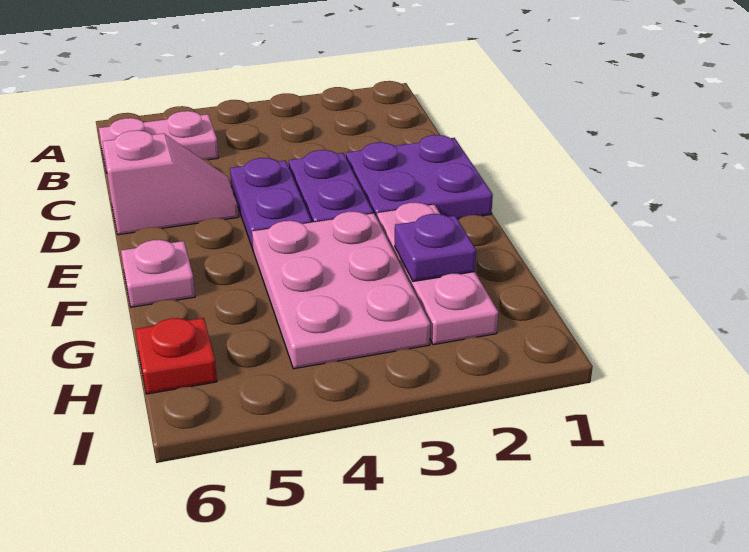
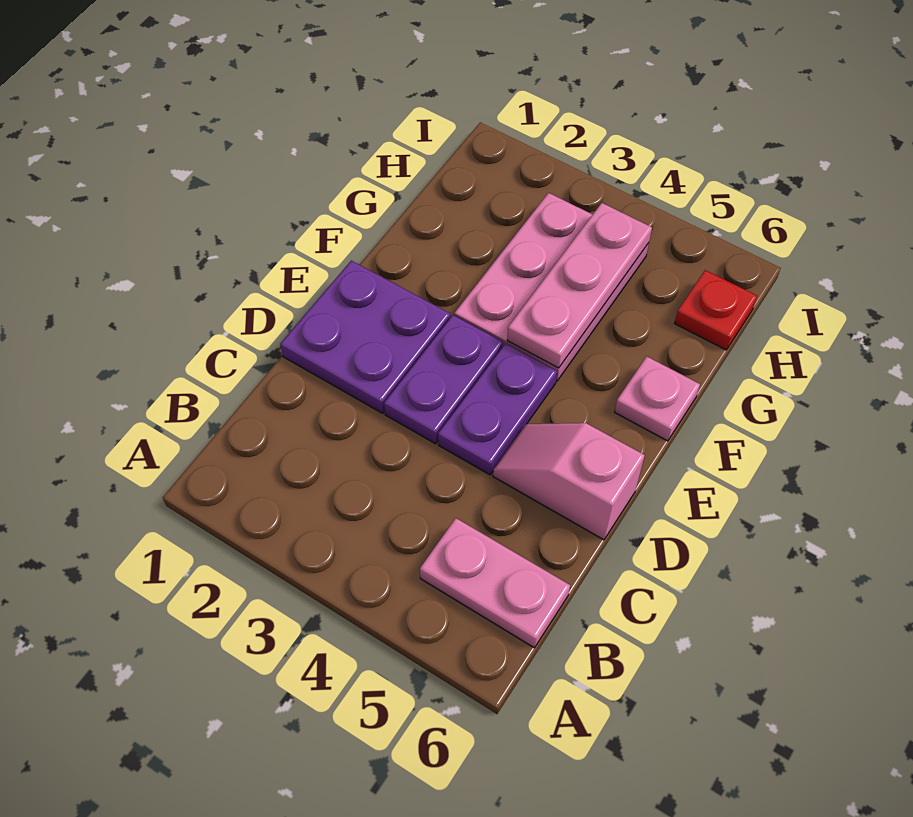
pink 1x3 plate [377,202,498,345] -> pink 1x3 plate moved to [507,203,652,368]
purple 1x1 plate [395,214,476,281] -> none

